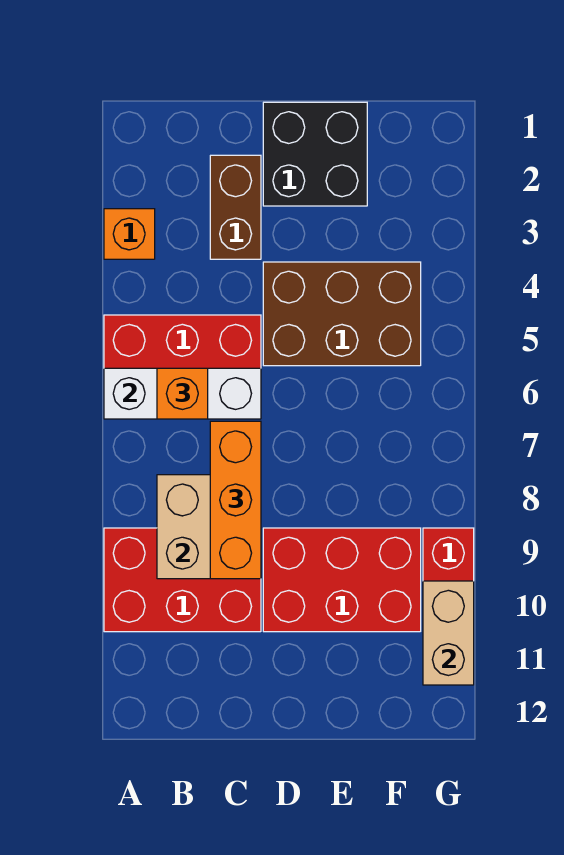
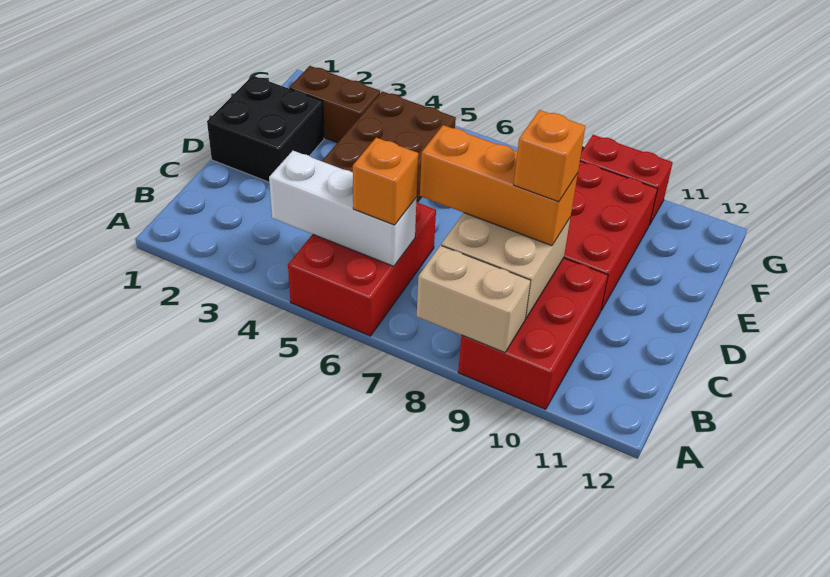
orange 1x1 brick [104,209,155,259] -> orange 1x1 brick moved to [514,110,585,202]
white 1x3 brick [104,368,261,419] -> white 1x3 brick turned to [269,151,417,266]
brown 1x2 brick [210,155,261,259] -> brown 1x2 brick moved to [289,66,380,143]
tan 1x2 brick [423,581,474,685] -> tan 1x2 brick moved to [417,245,531,353]

